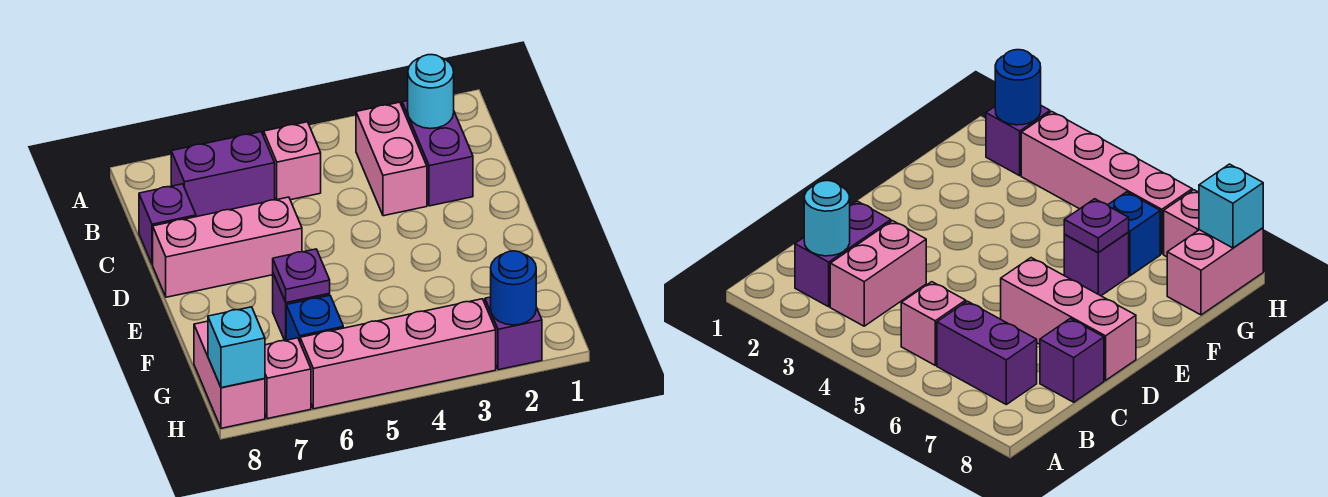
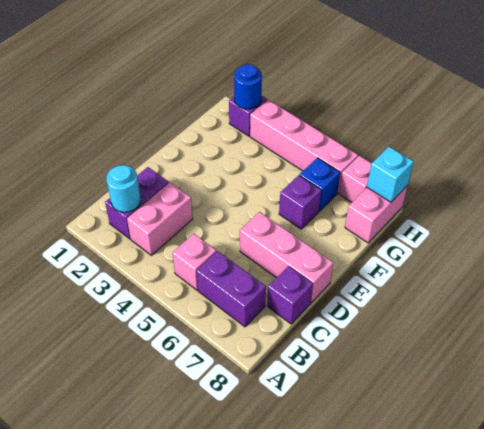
purple 1x1 plate [273,249,330,302] -> none

